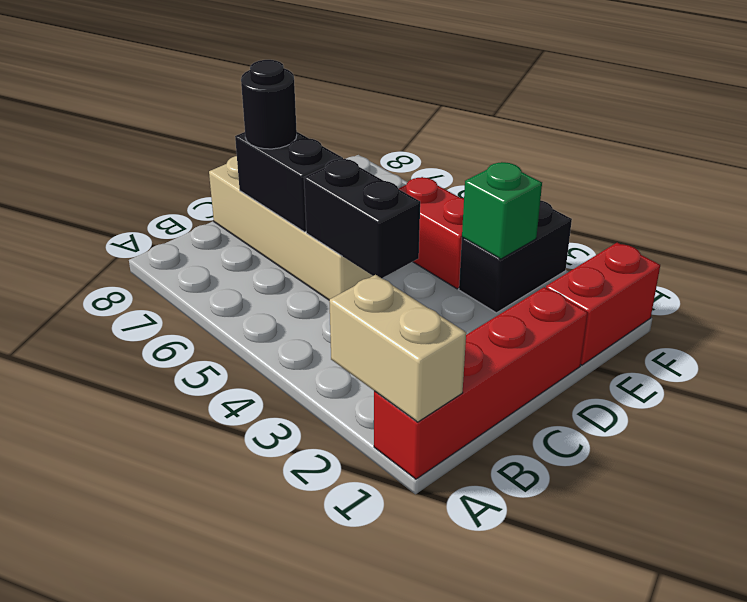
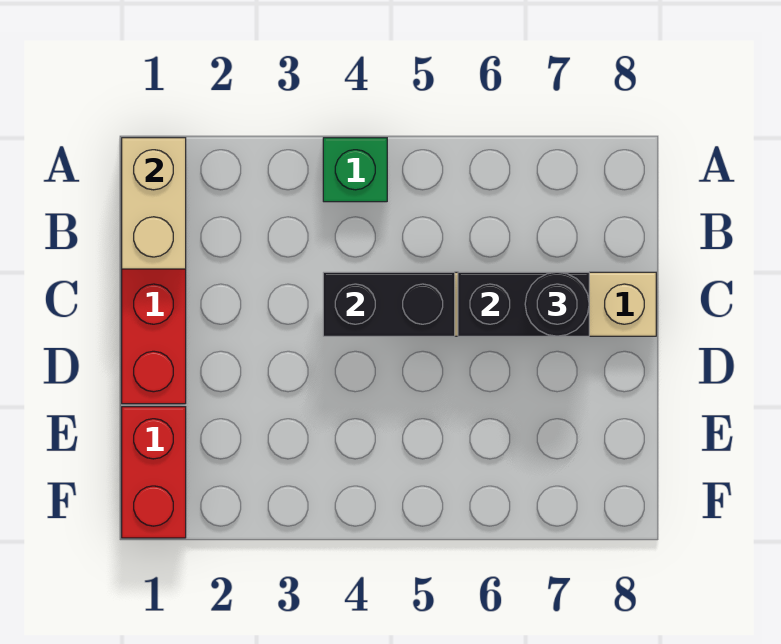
tan 1x2 brick [329,275,466,422] -> tan 1x2 brick turned to [122,138,186,269]
black 1x2 brick [459,200,572,313] -> none
green 1x1 brick [462,162,542,259] -> green 1x1 brick moved to [323,138,387,202]
red 1x2 brick [399,177,464,289] -> none

